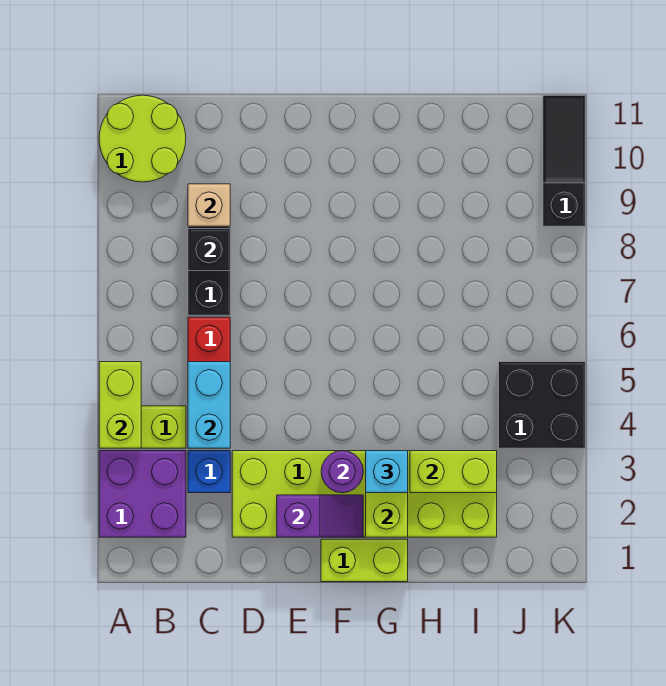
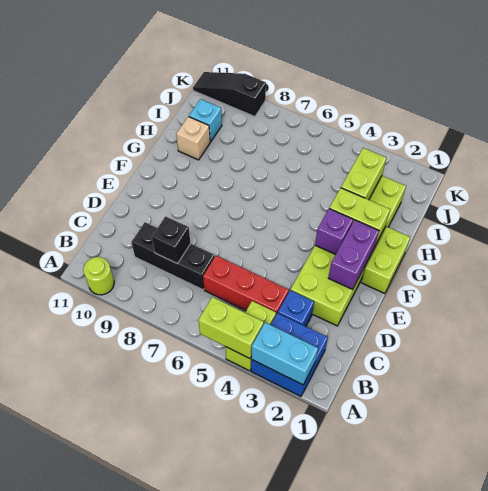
purple 2x2 brick [99,451,186,537] -> blue 2x2 brick [251,313,328,396]
lime 2x2 round brick [99,95,186,182] -> lime 1x1 round brick [83,257,114,295]
cyan 1x2 brick [188,362,230,448] -> cyan 1x2 brick moved to [251,323,318,385]
tan 1x1 brick [188,184,230,226] -> tan 1x1 brick moved to [176,117,210,160]
purple 1x2 slope [277,495,363,537] -> purple 1x2 brick [328,220,379,290]
purple 1x1 round brick [321,451,363,493] -> purple 1x1 brick [315,209,353,255]
cyan 1x1 brick [366,451,408,493] -> cyan 1x1 brick moved to [189,99,222,142]
black 2x2 brick [499,362,585,448] -> none

